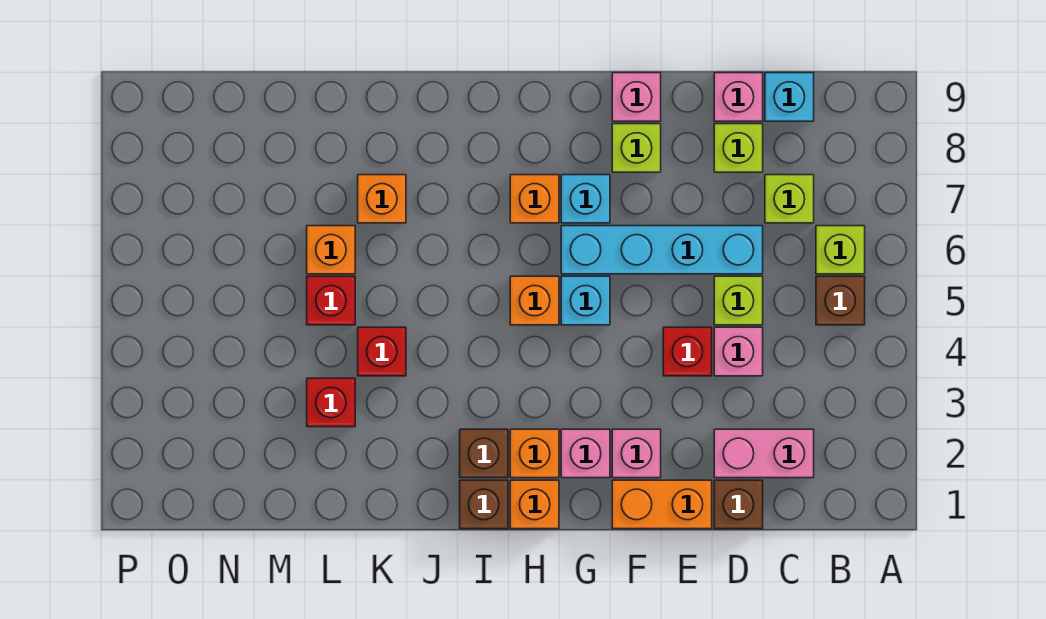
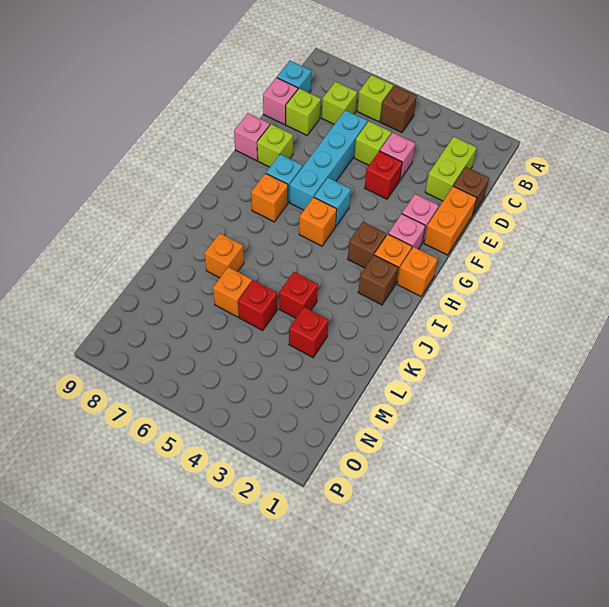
pink 1x2 brick [714,429,814,478] -> lime 1x2 brick [425,137,477,201]
brown 1x1 brick [460,480,508,529] -> brown 1x1 brick moved to [348,222,387,268]

